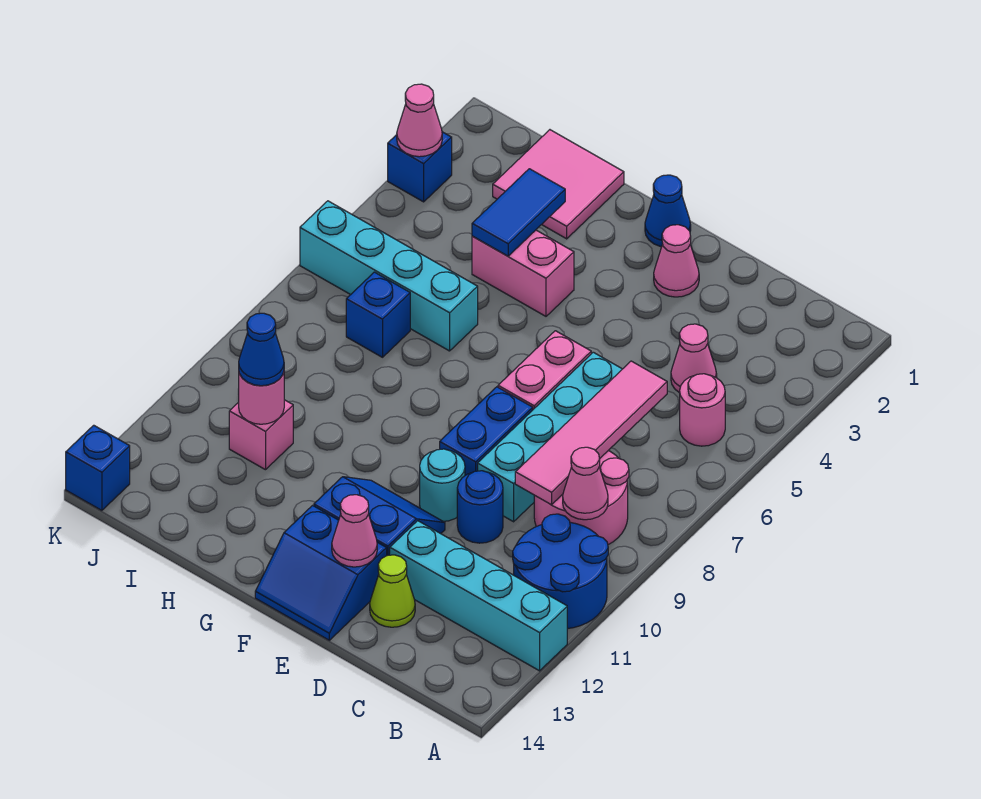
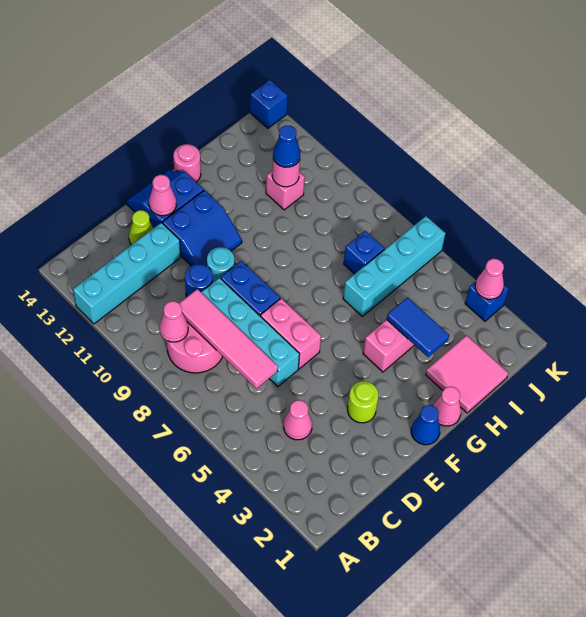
blue 2x2 round brick [513,514,608,629] -> none
pink 1x1 round brick [680,374,725,446] -> pink 1x1 round brick moved to [173,144,201,182]
pink 1x1 cone [654,225,699,297] -> pink 1x1 cone moved to [434,387,461,426]
none -> lime 1x1 round brick [348,381,378,423]

